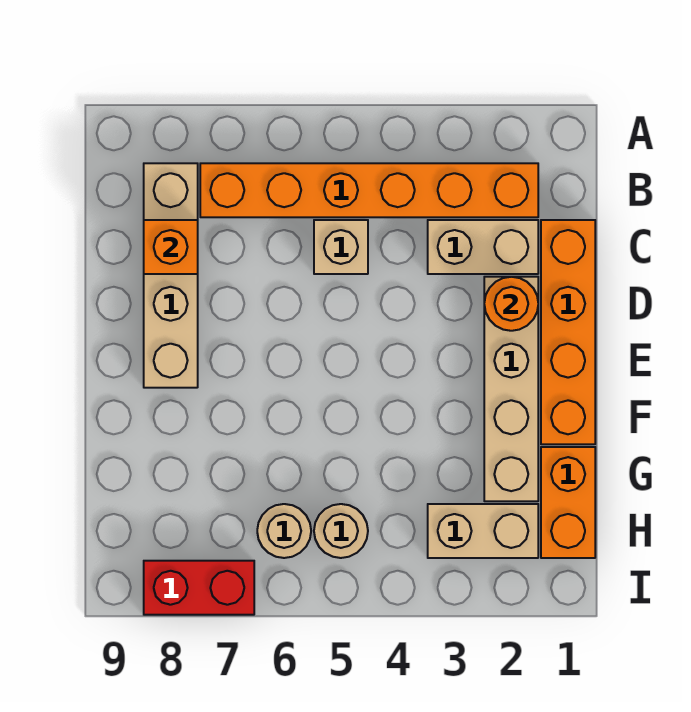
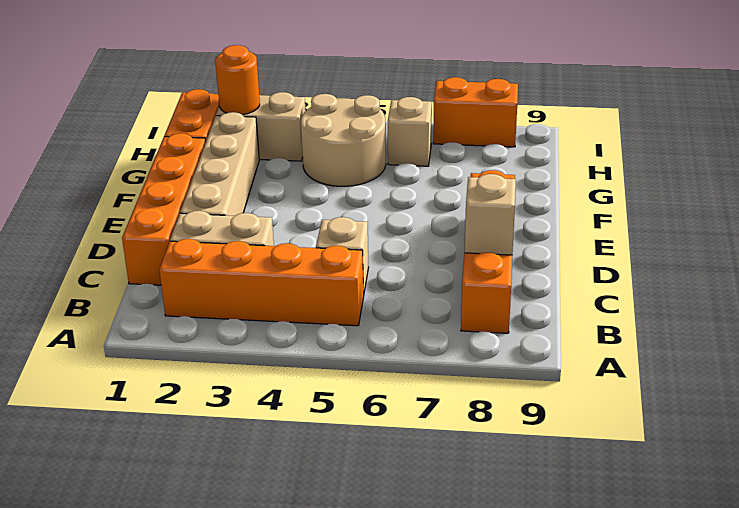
orange 1x6 brick [200,163,538,217] -> orange 1x4 brick [159,239,364,326]
tan 1x4 brick [144,163,198,388] -> orange 1x4 brick [461,170,515,333]
orange 1x1 brick [144,220,198,274] -> tan 1x1 brick [465,174,516,255]
orange 1x1 round brick [484,277,538,331] -> orange 1x1 round brick moved to [215,45,260,115]
tan 1x1 round brick [314,504,368,558] -> tan 2x2 round brick [301,94,386,186]
tan 1x1 round brick [257,504,311,558] -> tan 1x1 brick [388,97,432,166]
red 1x2 brick [144,561,254,615] -> orange 1x2 brick [433,77,518,147]

